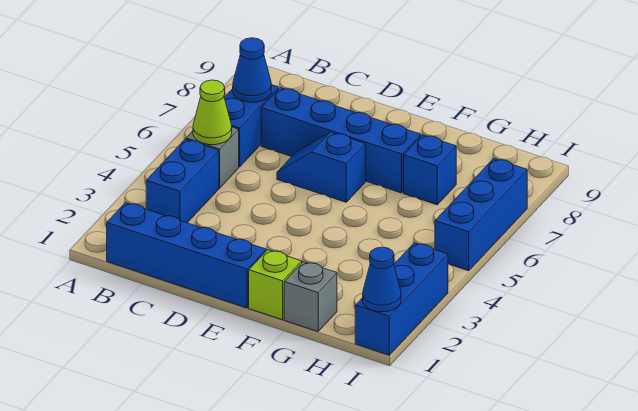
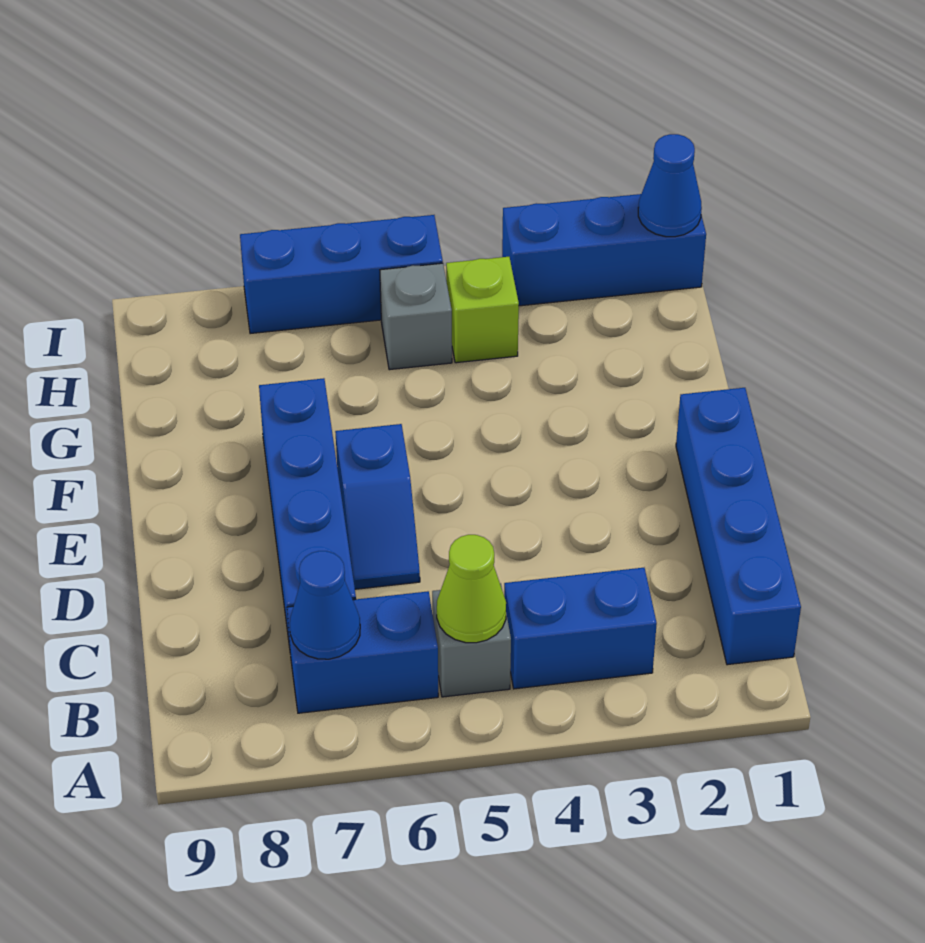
lime 1x1 brick [249,250,302,320] -> lime 1x1 brick moved to [446,257,519,363]
grey 1x1 brick [284,262,337,332] -> grey 1x1 brick moved to [380,263,452,370]
blue 1x1 brick [404,135,456,205] -> none

